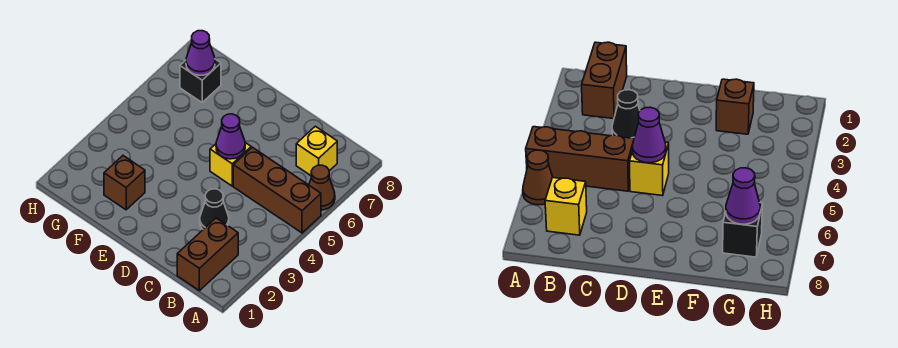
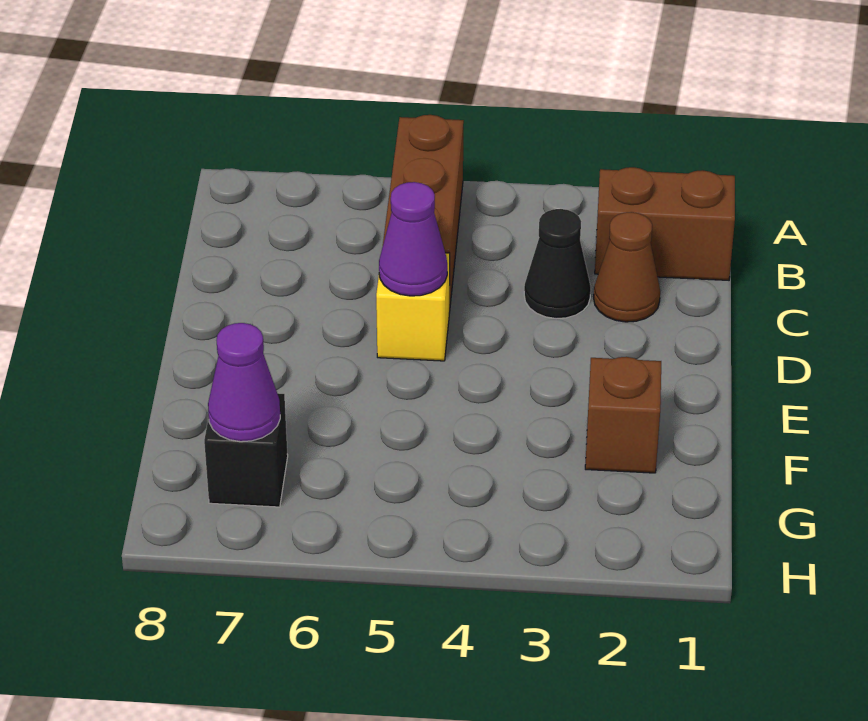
brown 1x1 cone [309,165,335,210] -> brown 1x1 cone moved to [594,212,660,322]
yellow 1x1 brick [296,126,337,176] -> none

